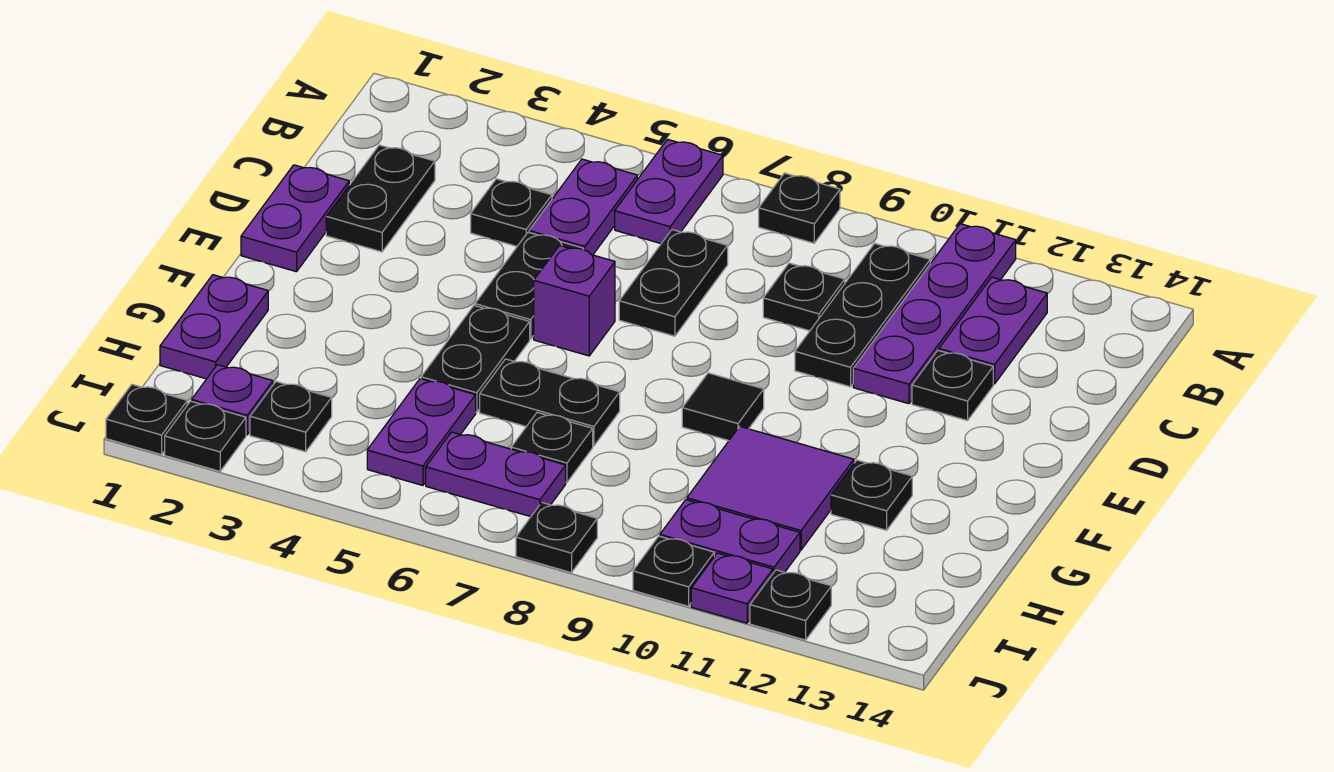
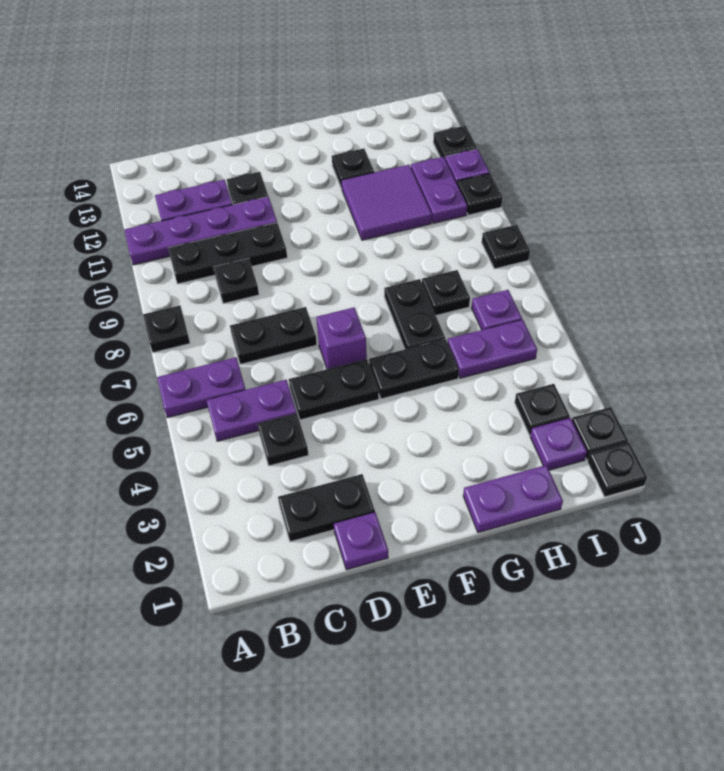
purple 1x2 plate [241,165,349,272] -> purple 1x1 plate [334,512,388,570]
black 1x1 tile [682,373,764,441] -> none
purple 1x2 plate [426,432,566,517] -> purple 1x1 plate [472,290,522,330]

